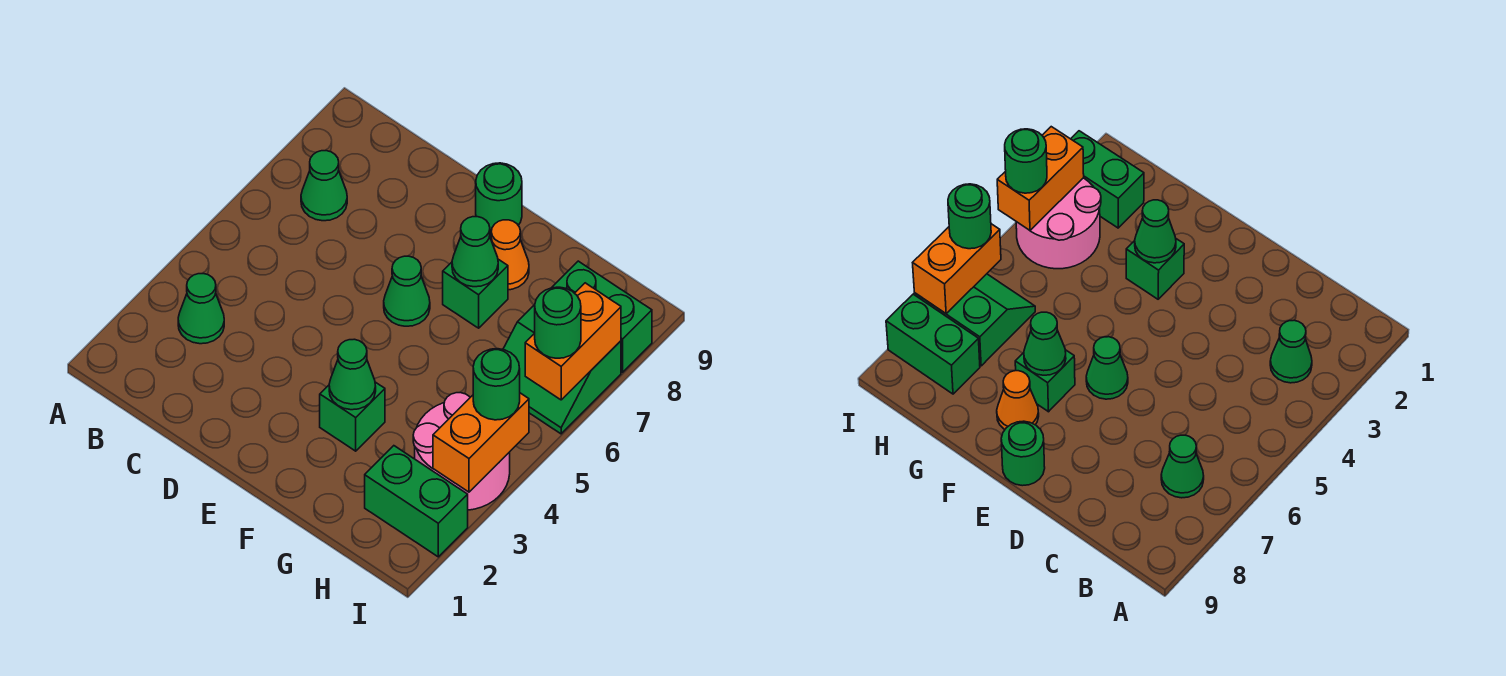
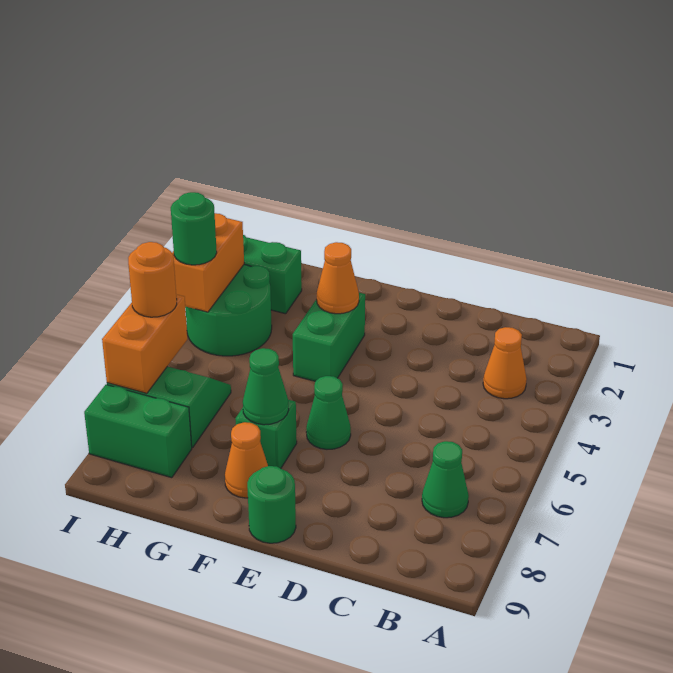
green 1x1 cone [178,274,224,344] -> orange 1x1 cone [483,327,527,399]
green 1x1 brick [320,382,385,451] -> green 1x2 brick [293,293,365,381]
green 1x1 cone [329,339,376,410] -> orange 1x1 cone [317,242,359,314]
pink 2x2 round brick [413,393,510,510] -> green 2x2 round brick [185,265,272,356]
green 1x1 round brick [535,287,581,358] -> orange 1x1 round brick [128,242,177,317]

